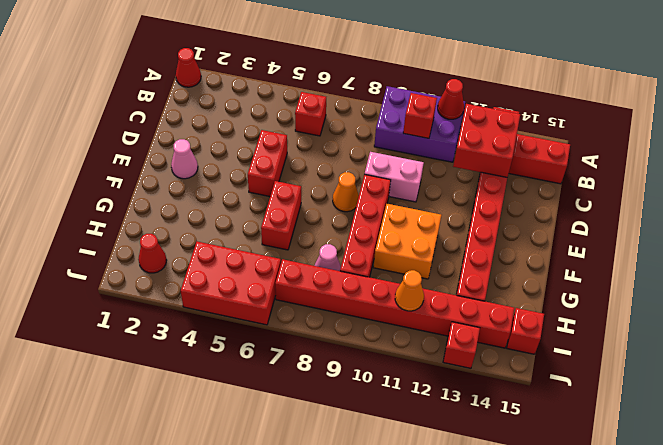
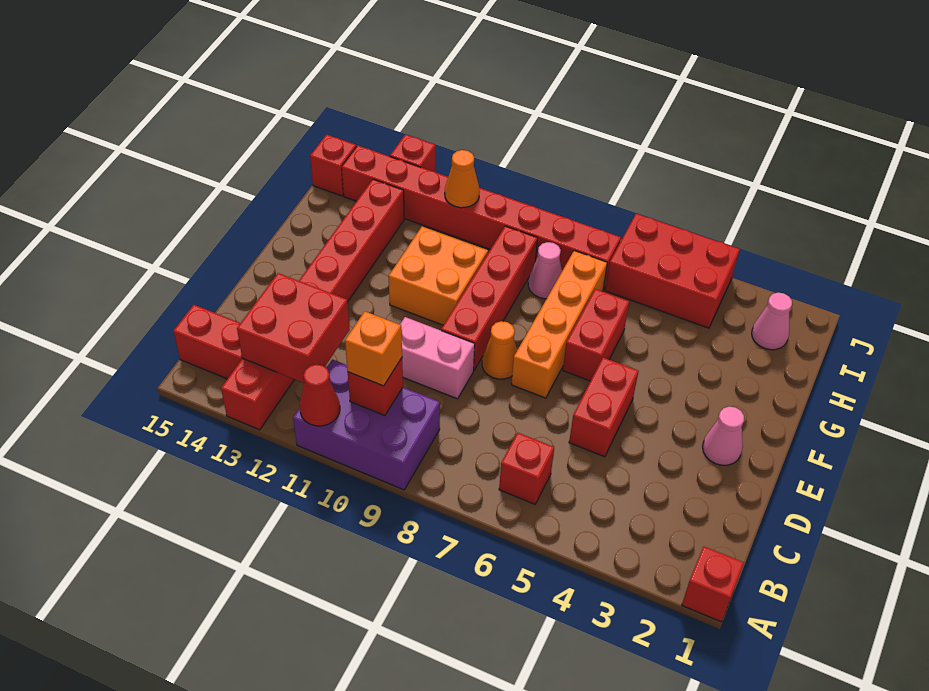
red 1x1 cone [176,48,201,87] -> red 1x1 brick [682,547,744,622]
none -> orange 1x1 brick [345,311,402,386]
none -> orange 1x4 brick [512,251,607,398]
red 1x1 cone [138,234,167,273] -> pink 1x1 cone [752,293,792,350]

